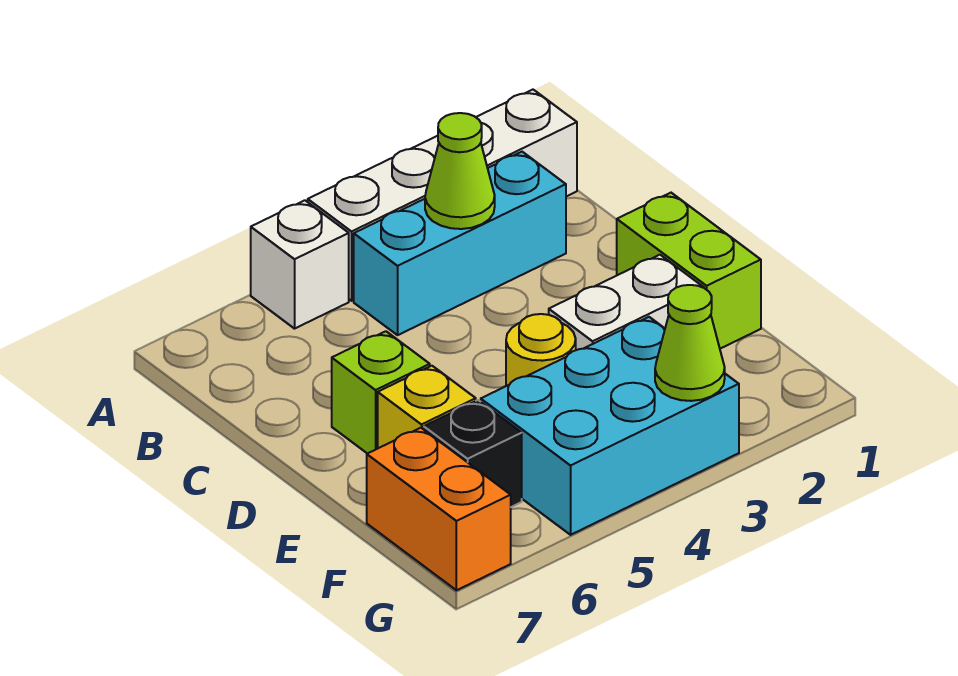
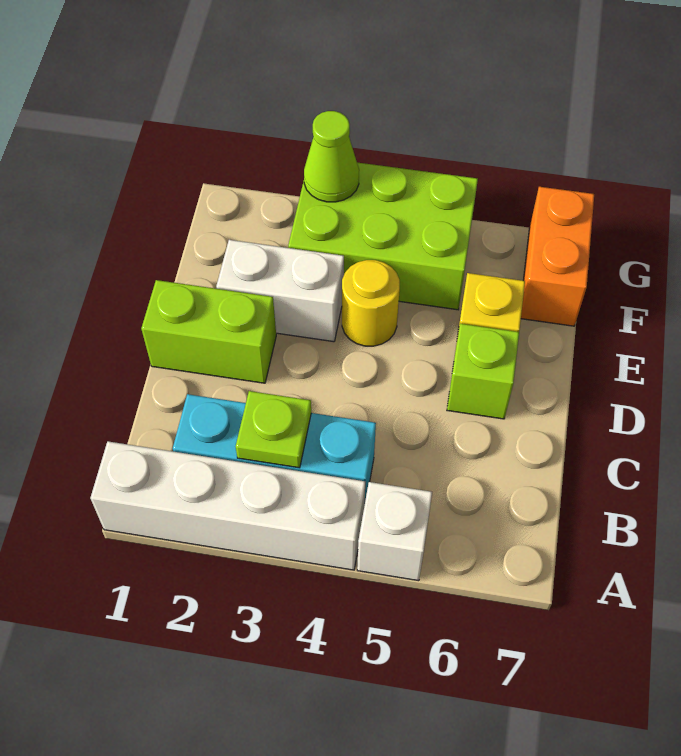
lime 1x1 cone [425,113,495,229] -> lime 1x1 plate [236,391,311,468]
lime 1x2 brick [617,193,761,349] -> lime 1x2 brick turned to [141,280,276,383]
cyan 2x3 brick [481,317,739,535] -> lime 2x3 brick [288,162,478,310]
black 1x1 brick [424,400,522,507] -> none

